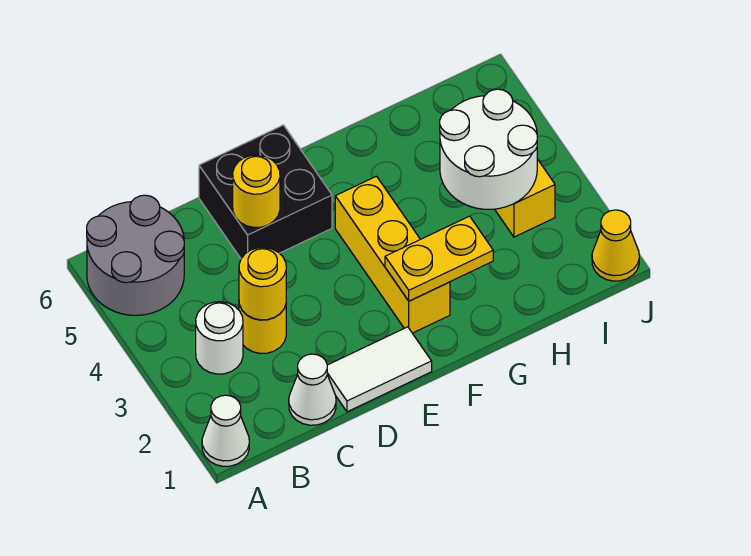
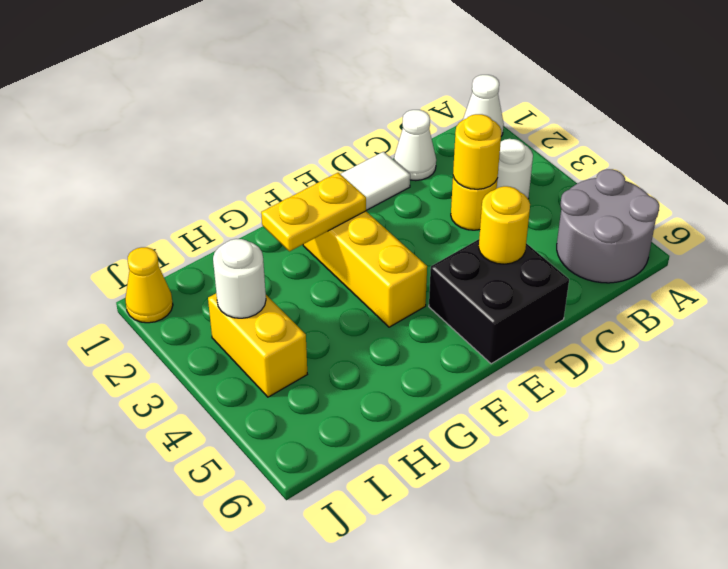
white 2x2 round brick [440,89,537,209] -> white 1x1 round brick [213,239,266,318]

